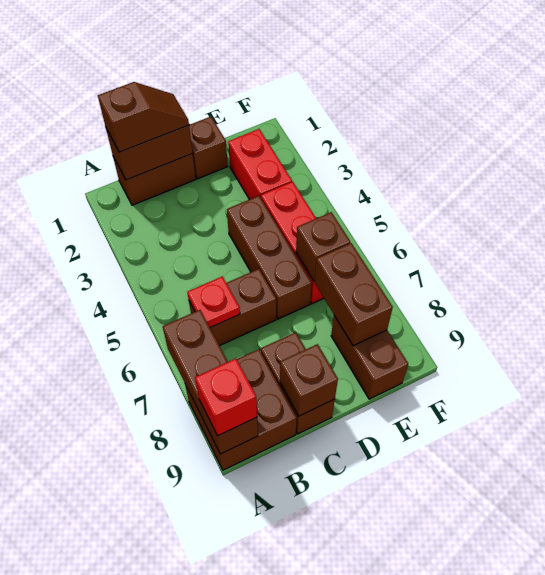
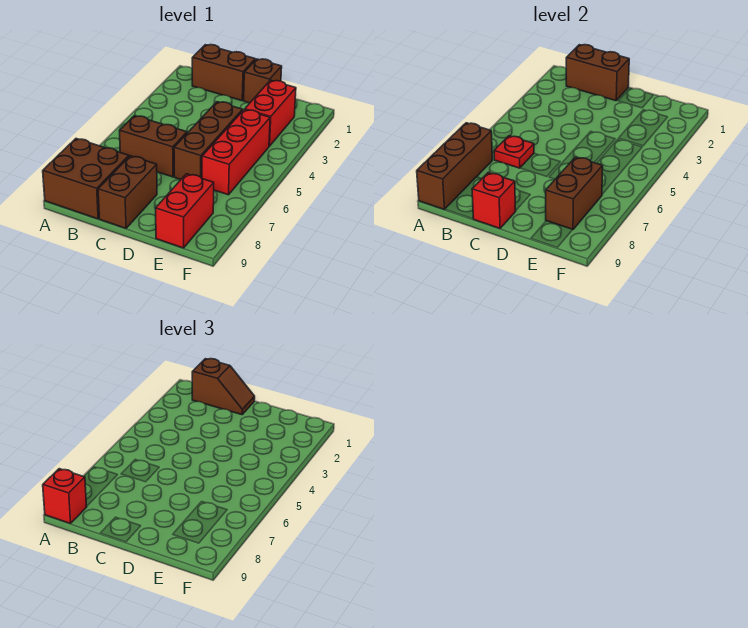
brown 1x1 brick [280,344,338,416] -> red 1x1 brick [472,173,516,228]
brown 1x1 brick [296,212,350,281] -> none
brown 1x2 brick [331,316,408,399] -> red 1x2 brick [156,174,214,248]

